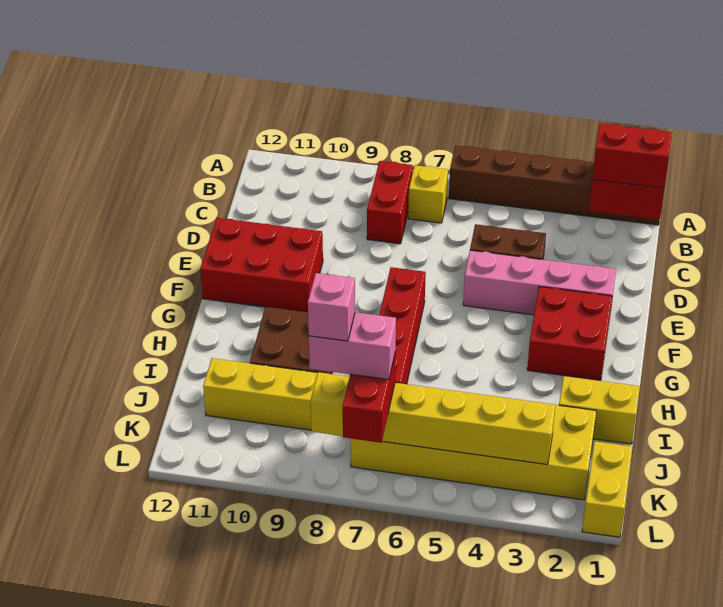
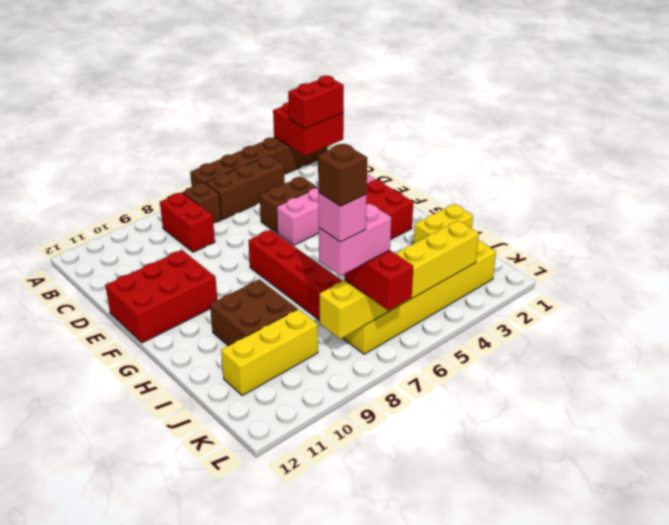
none -> brown 1x3 brick [206,156,284,220]
yellow 1x1 brick [408,165,448,223] -> brown 1x1 brick [183,183,221,224]
yellow 1x2 brick [582,441,632,537] -> none
none -> brown 1x1 brick [318,144,367,206]

